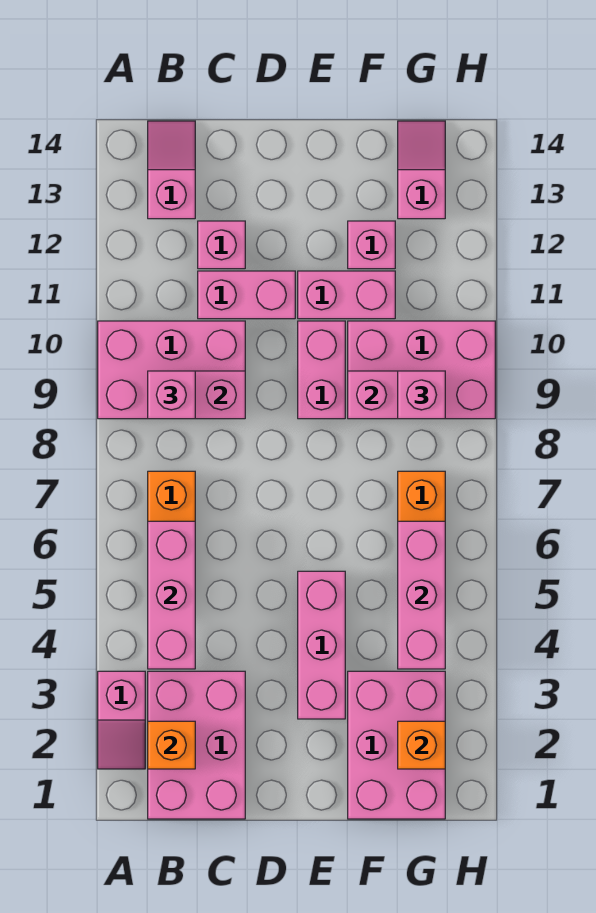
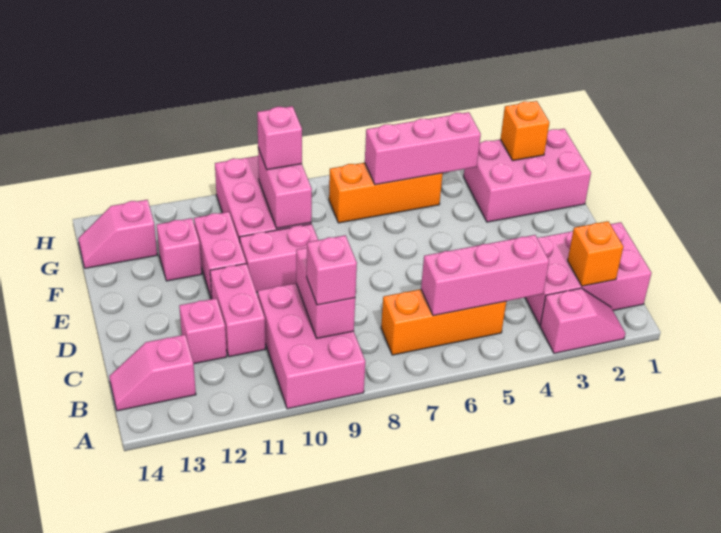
pink 1x3 brick [298,571,345,719] -> none

